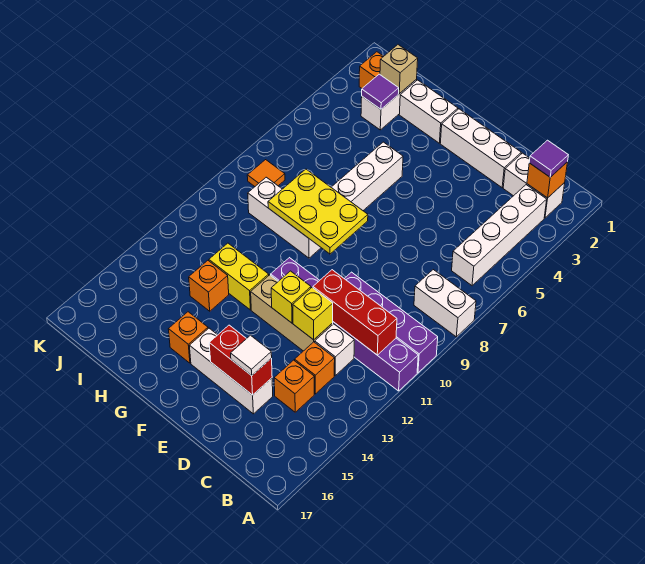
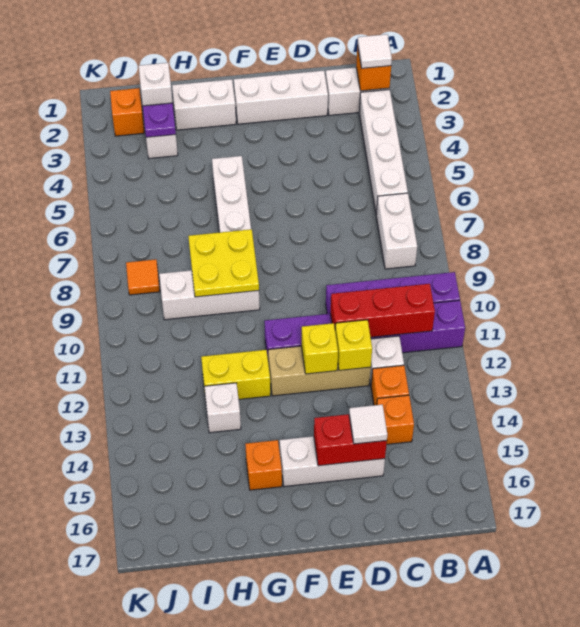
white 1x2 brick [414,270,476,337] -> white 1x2 brick turned to [376,193,417,269]
purple 1x1 tile [529,140,568,177] -> white 1x1 tile [358,34,392,68]
yellow 2x3 plate [268,169,368,254] -> yellow 2x2 plate [188,229,259,297]
orange 1x1 brick [189,261,229,311] -> white 1x1 brick [205,383,241,433]
tan 1x1 brick [380,45,418,94] -> white 1x1 brick [139,63,173,106]
purple 1x1 tile [362,74,399,109] -> purple 1x1 plate [143,103,176,137]

